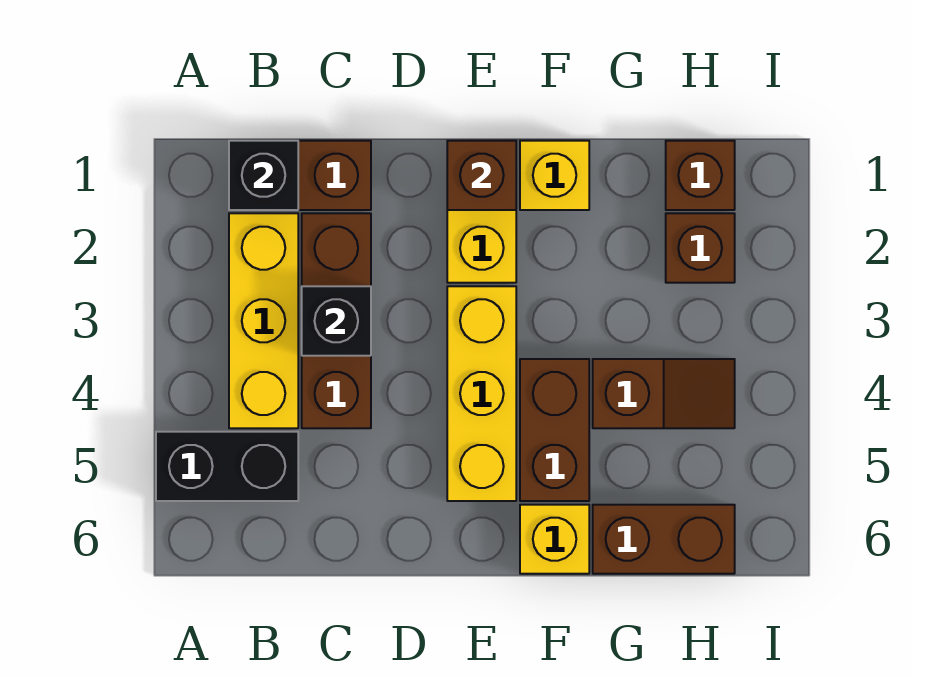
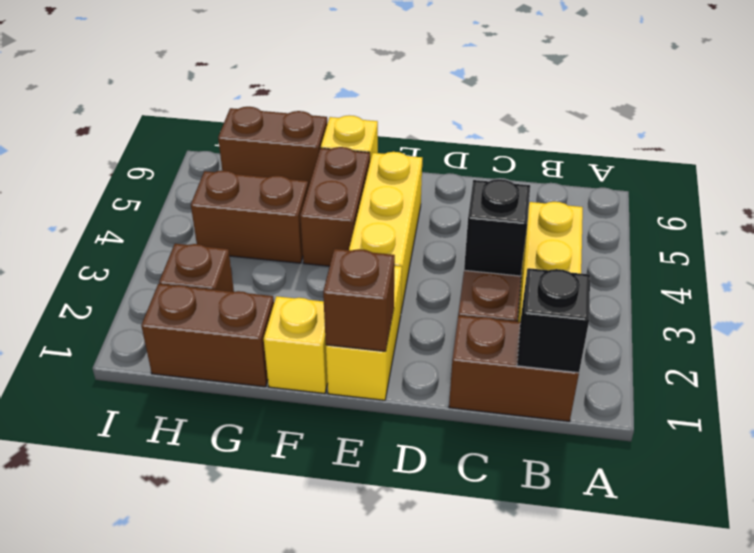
black 1x2 brick [156,432,298,501] -> none
brown 1x2 slope [593,359,735,428] -> brown 1x2 brick [191,171,308,263]
brown 1x1 brick [666,141,735,210] -> brown 1x2 brick [141,284,274,387]

